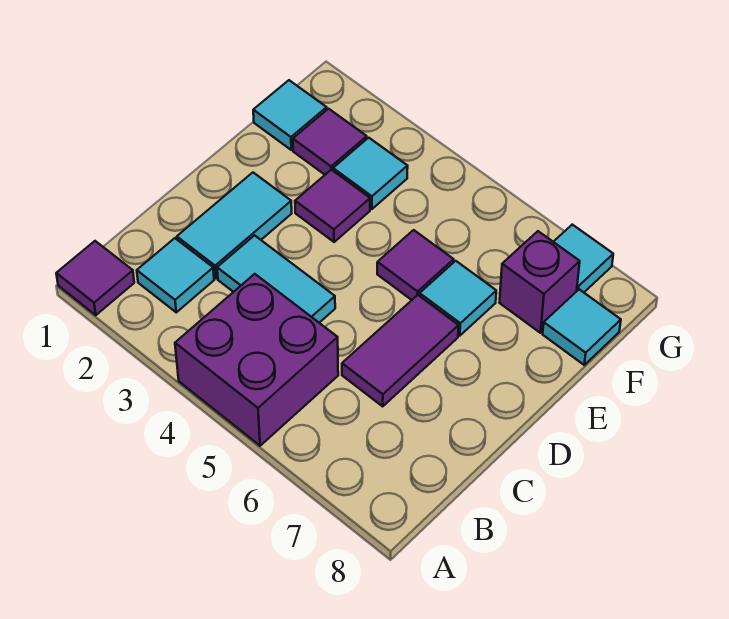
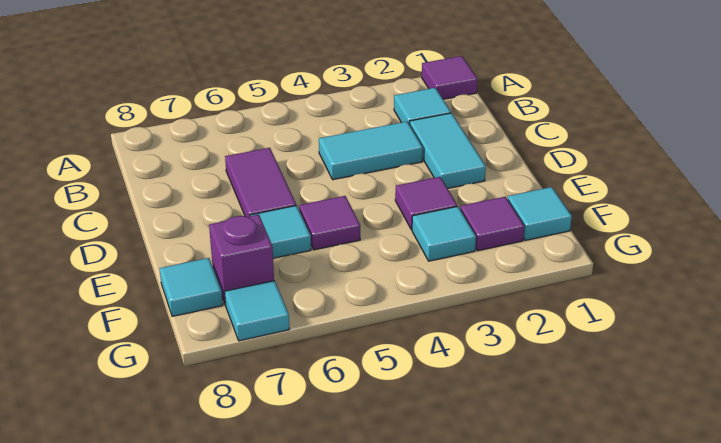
purple 2x2 brick [175,274,338,446] -> none

